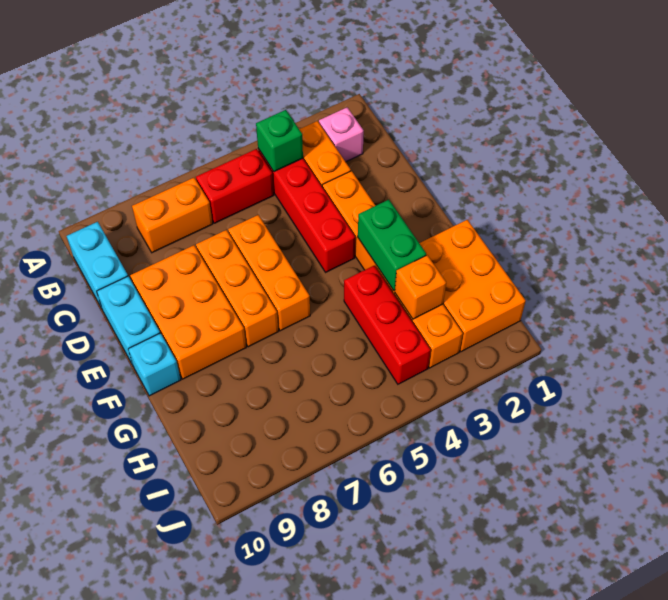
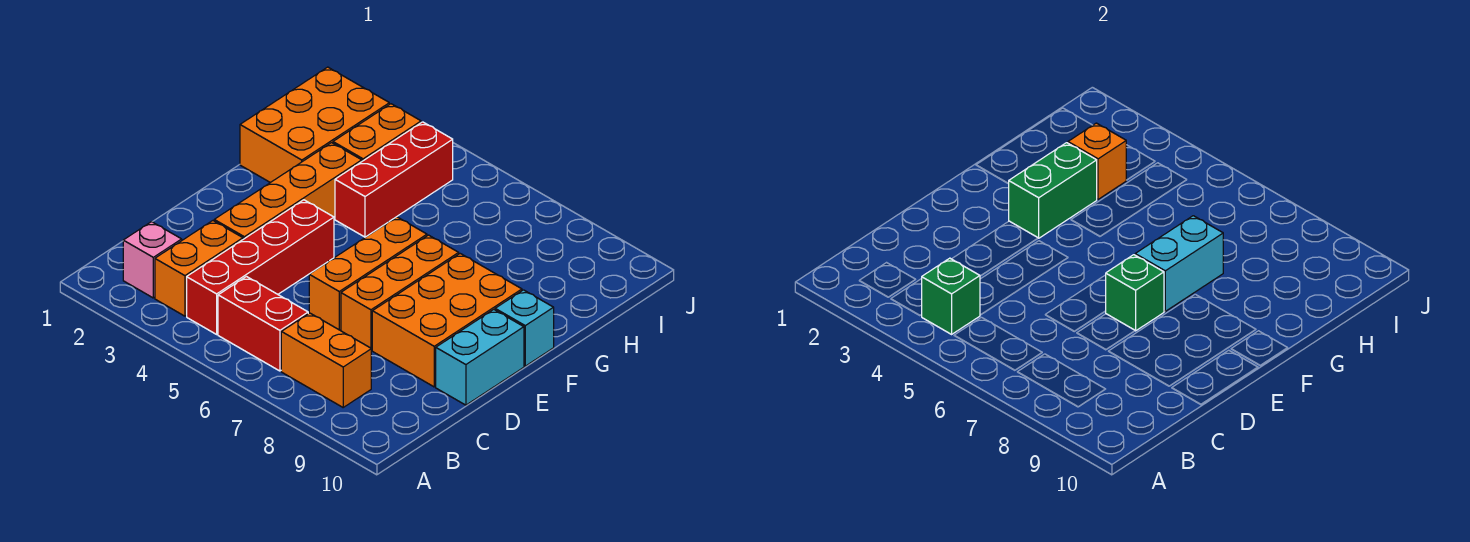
cyan 1x2 brick [67,222,128,309] -> cyan 1x2 brick moved to [1135,216,1223,311]
none -> green 1x1 brick [1106,255,1164,331]

